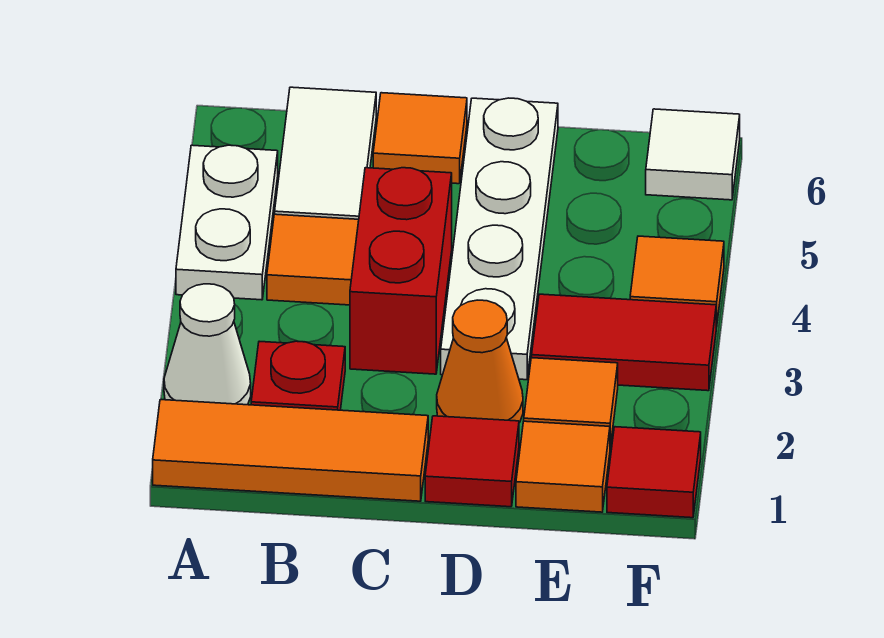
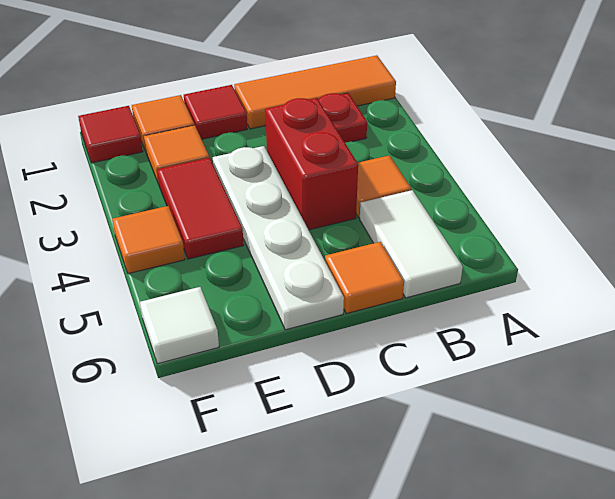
white 1x1 cone [164,284,251,405] -> none
white 1x2 plate [176,145,278,300] -> none
orange 1x1 cone [437,300,523,423] -> none
red 1x2 tile [532,294,716,391] -> red 1x2 tile turned to [157,158,243,259]

